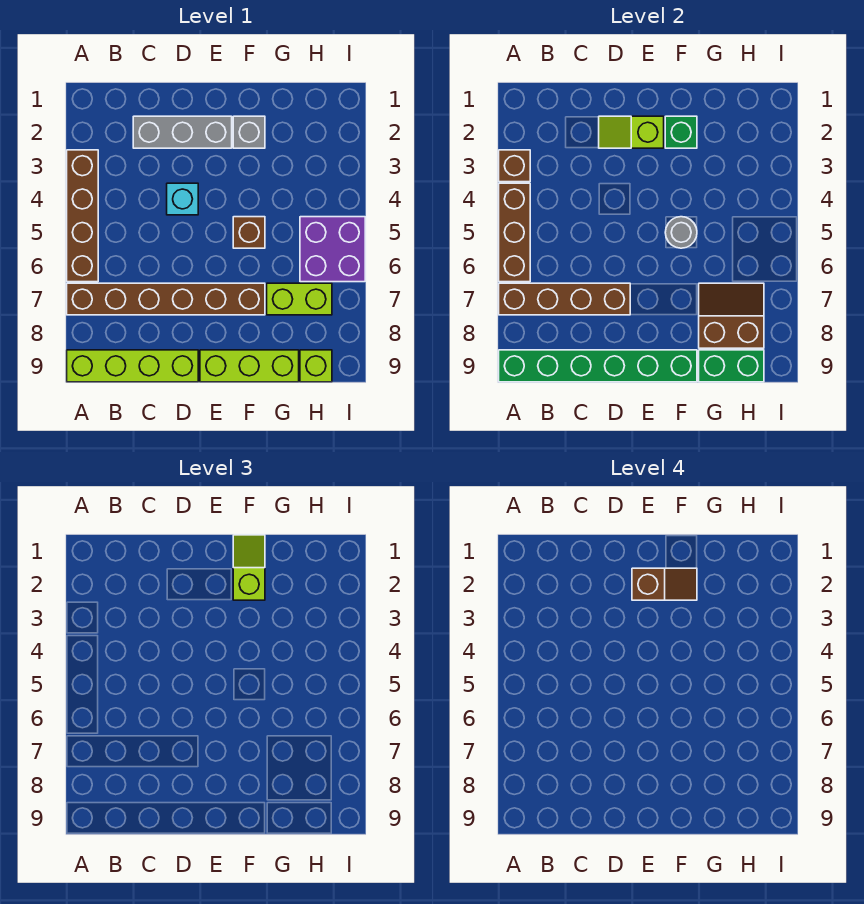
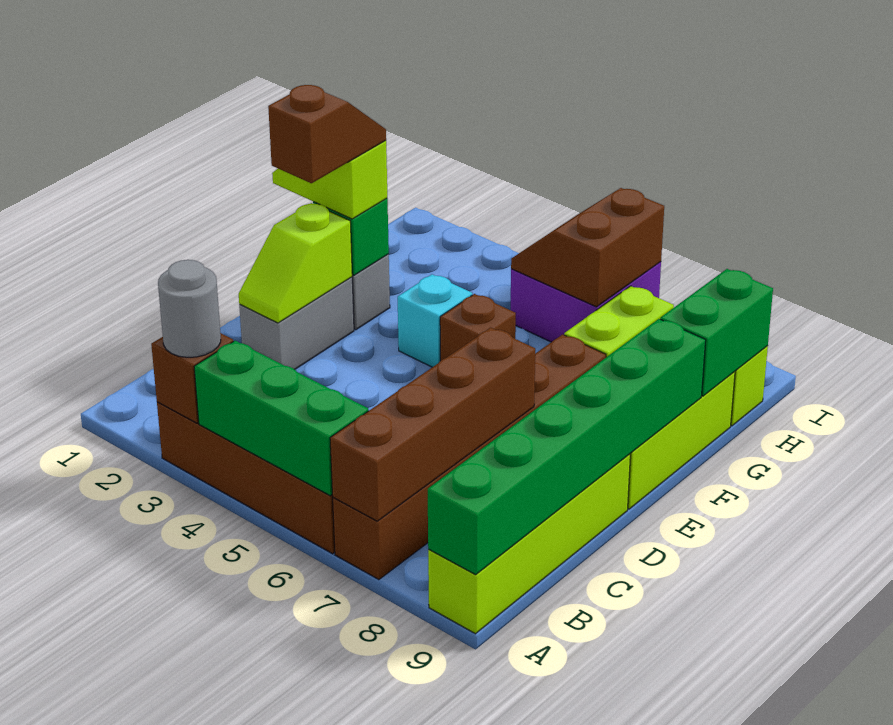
brown 1x3 brick [499,183,530,282] -> green 1x3 brick [194,341,368,496]
grey 1x3 brick [133,116,232,148] -> grey 1x2 brick [239,277,354,369]
cyan 1x1 brick [167,183,198,215] -> cyan 1x1 brick moved to [398,274,472,367]
grey 1x1 round brick [665,217,697,248] -> grey 1x1 round brick moved to [158,260,221,357]
brown 2x2 slope [699,283,764,348] -> brown 2x2 slope moved to [511,188,664,307]

